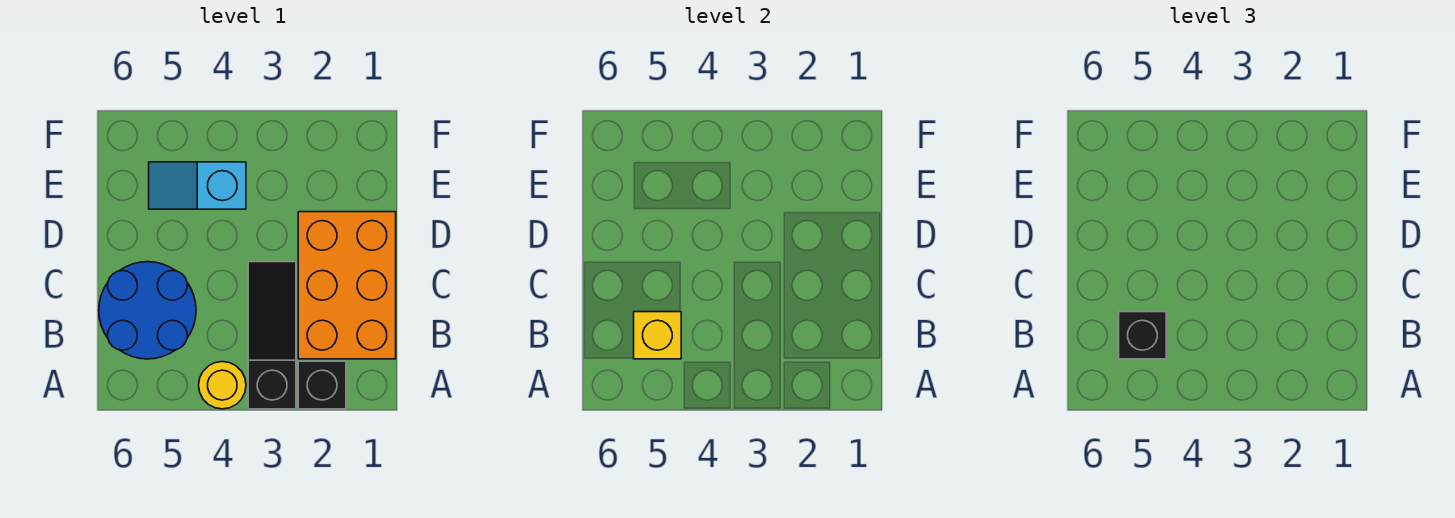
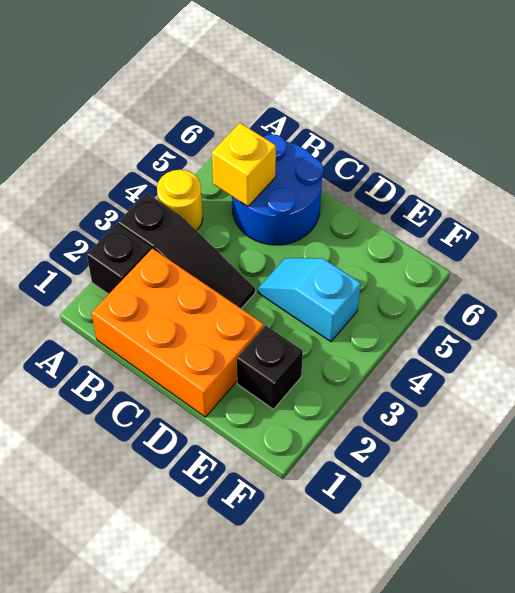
black 1x1 brick [1119,312,1166,359] -> black 1x1 brick moved to [237,325,303,409]
cyan 1x2 slope [149,162,246,209] -> cyan 1x2 slope turned to [258,258,361,342]

